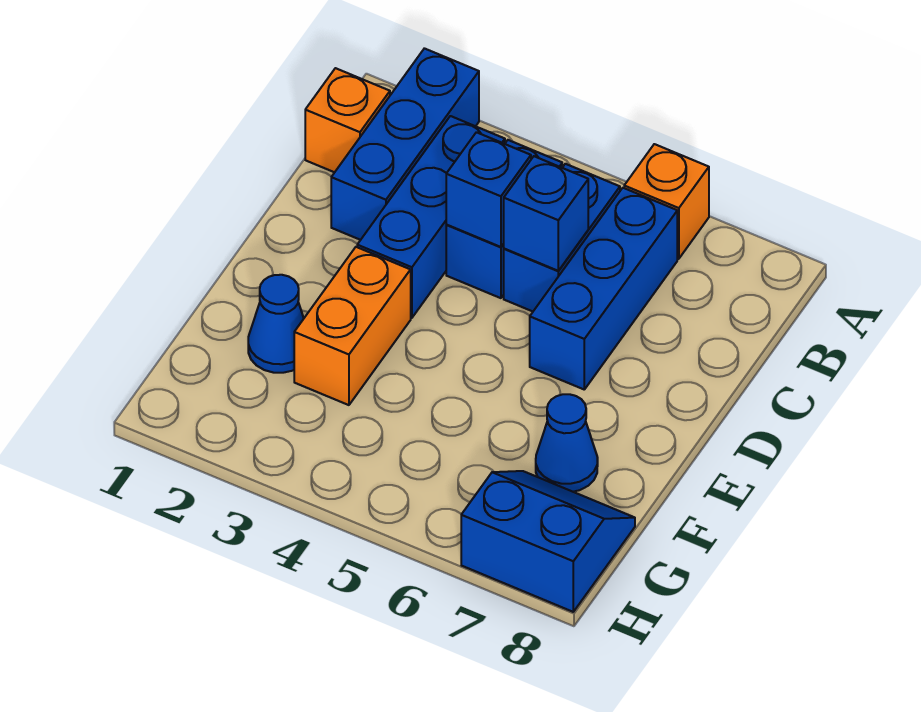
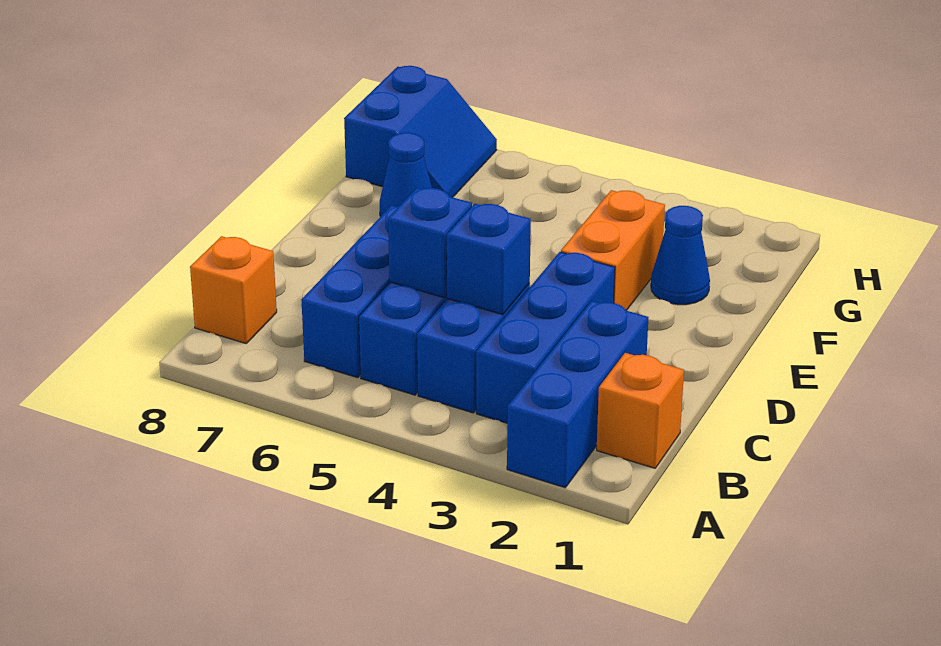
orange 1x1 brick [624,144,709,259] -> orange 1x1 brick moved to [190,236,277,344]
blue 2x2 slope [461,471,635,612] -> blue 2x2 slope turned to [344,66,497,197]

